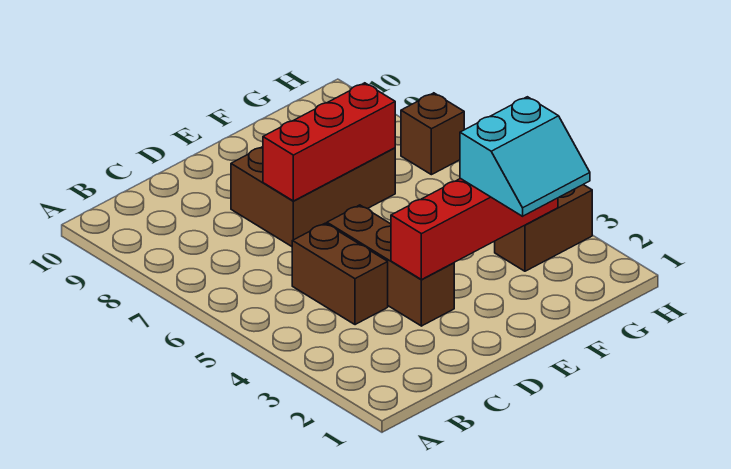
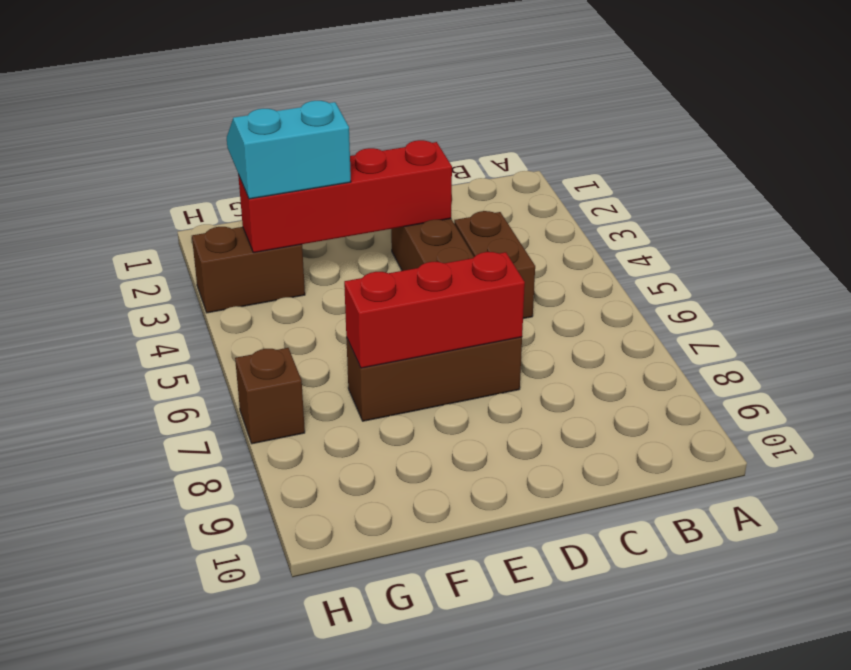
brown 2x3 brick [231,147,395,246] -> brown 1x3 brick [346,337,522,421]

